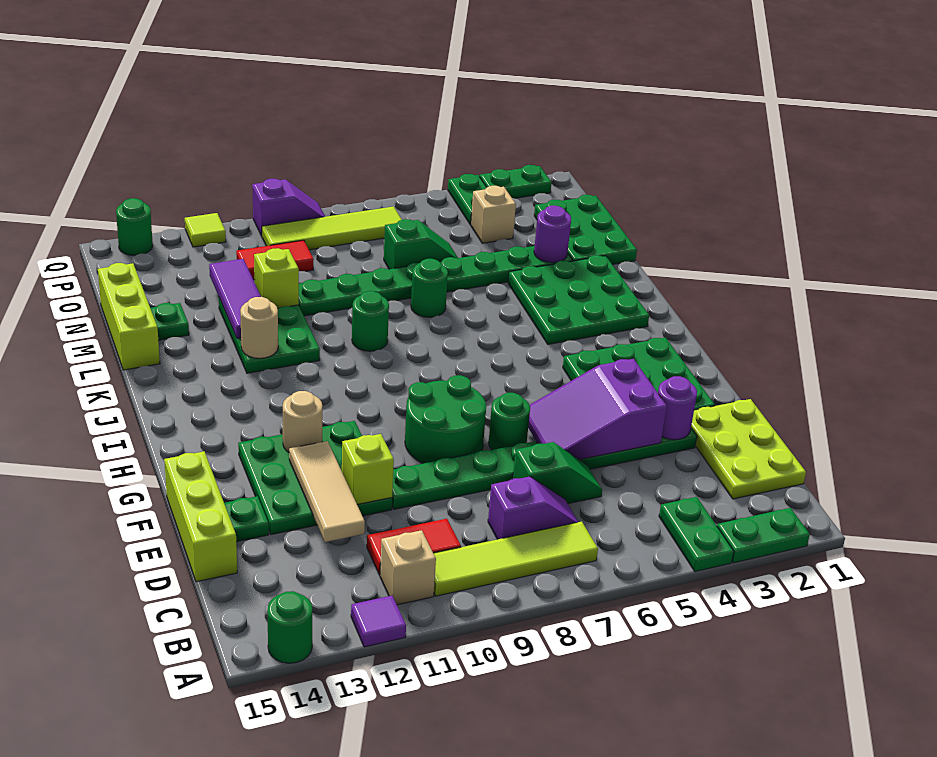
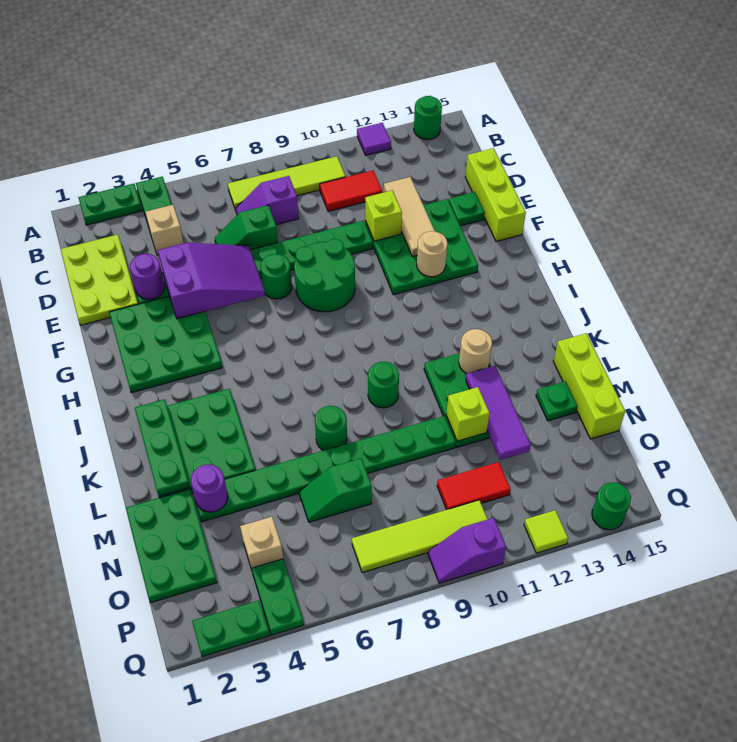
tan 1x1 brick [380,530,436,605] -> tan 1x1 brick moved to [146,205,184,255]
none -> green 1x3 plate [135,399,190,496]

